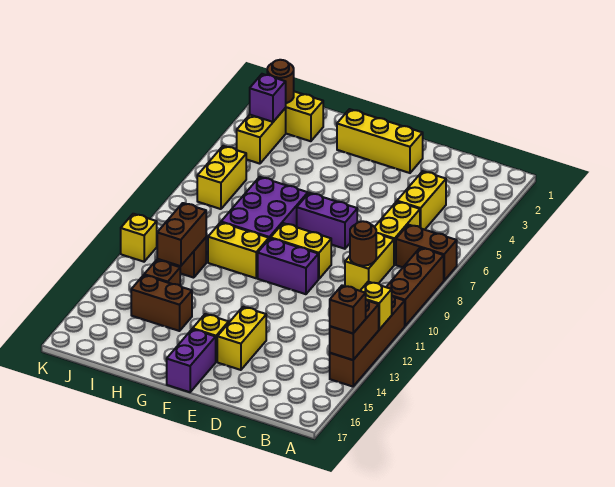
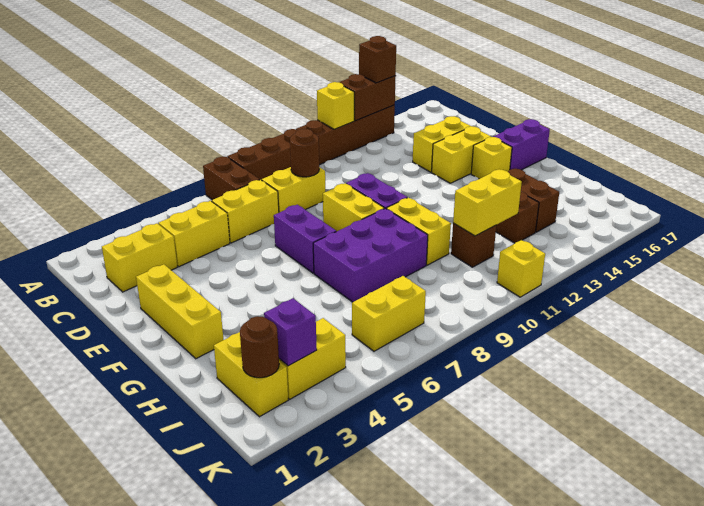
none -> yellow 1x2 brick [102,223,177,292]
none -> yellow 1x2 brick [413,116,470,172]
brown 1x2 brick [157,203,206,266] -> yellow 1x2 brick [453,170,522,236]

